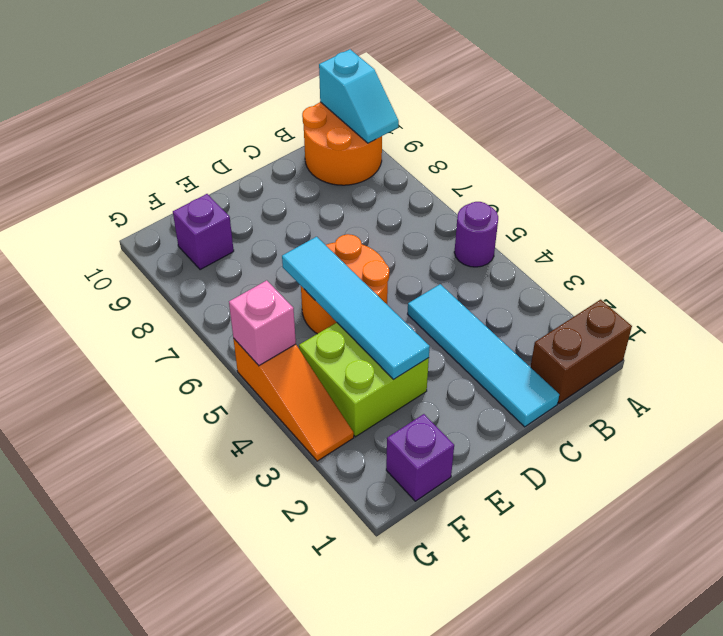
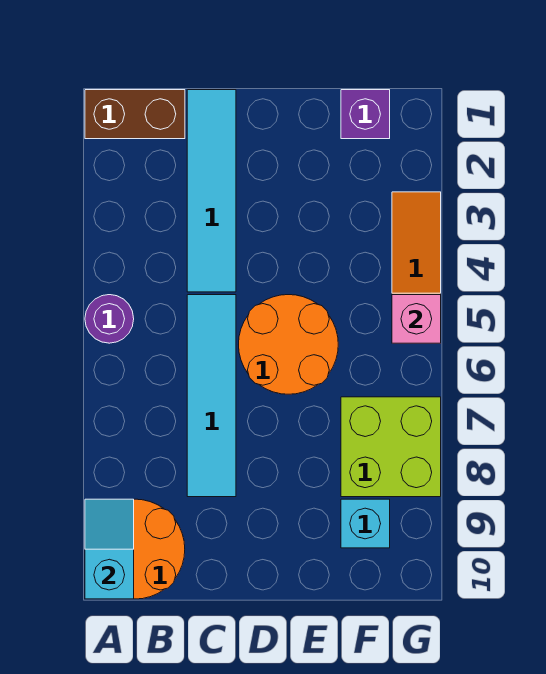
lime 2x2 brick [299,323,429,437] -> lime 2x2 brick moved to [341,397,441,497]
cyan 1x4 tile [282,237,430,379] -> cyan 1x4 tile moved to [187,295,236,497]
purple 1x1 brick [173,194,234,270] -> cyan 1x1 brick [341,499,390,548]

